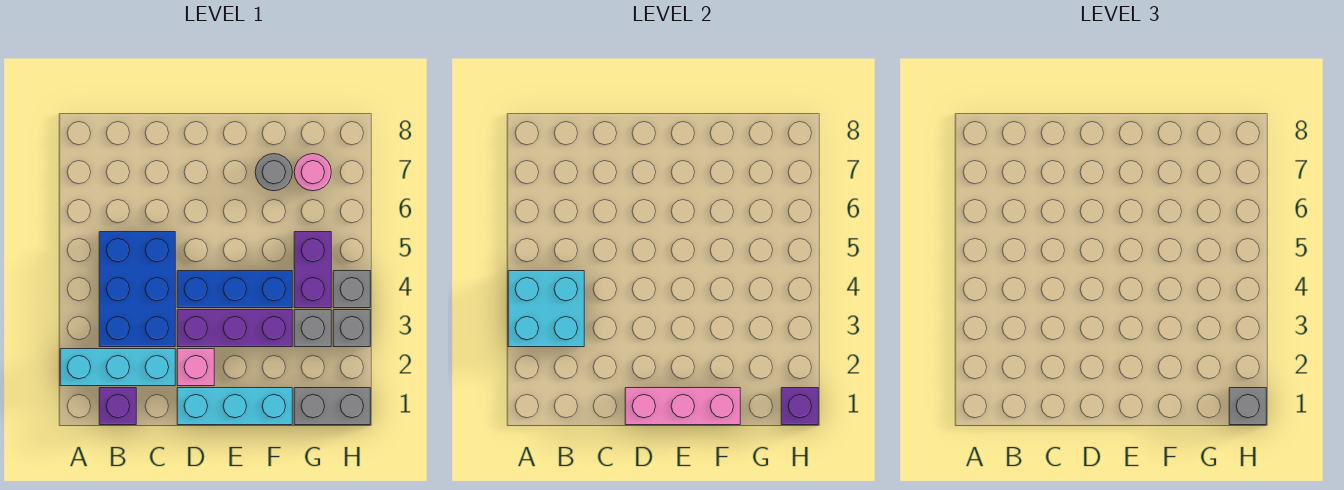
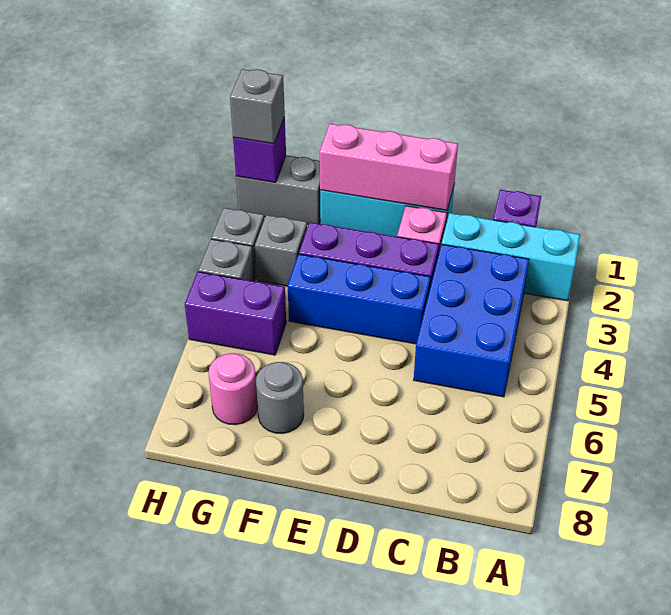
cyan 2x2 brick [508,271,584,347] -> none
purple 1x2 brick [294,232,331,308] -> purple 1x2 brick turned to [185,272,286,355]

